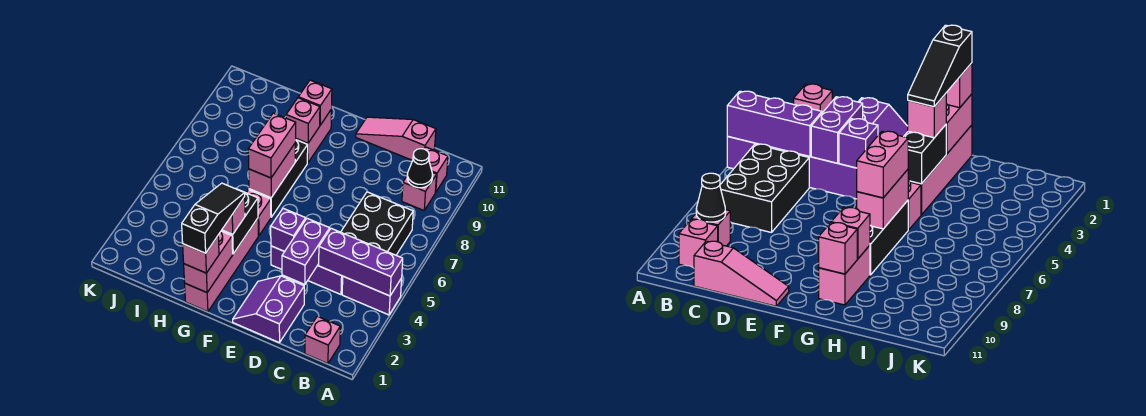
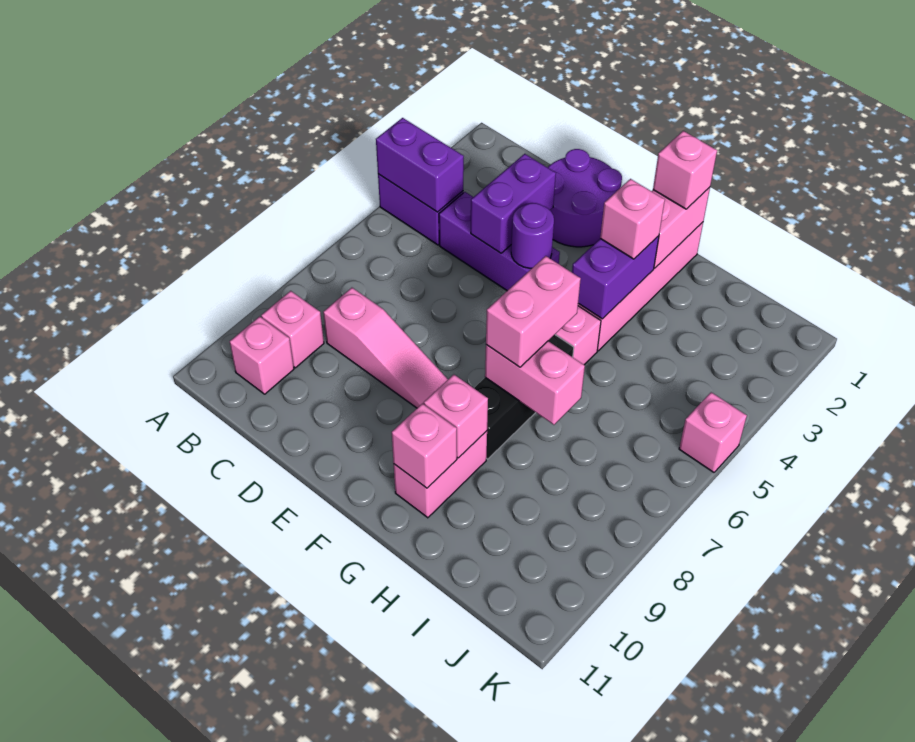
purple 1x3 brick [319,228,403,296] -> purple 1x2 brick [376,118,464,212]
pink 1x1 brick [305,316,340,364] -> pink 1x1 brick moved to [679,392,747,472]
black 2x3 brick [341,192,413,255] -> none
black 1x1 cone [407,149,432,188] -> none
pink 1x3 slope [356,117,436,160] -> pink 1x3 slope moved to [323,288,448,408]
purple 2x2 slope [233,276,304,343] -> purple 2x2 round brick [548,149,622,247]
purple 1x1 brick [271,208,306,251] -> purple 1x1 round brick [511,203,554,268]
black 1x3 slope [182,183,245,253] -> none
black 1x2 brick [221,189,258,254] -> purple 1x2 brick [572,236,659,319]
pink 1x2 brick [249,143,296,198] -> pink 1x2 brick turned to [485,341,585,425]

